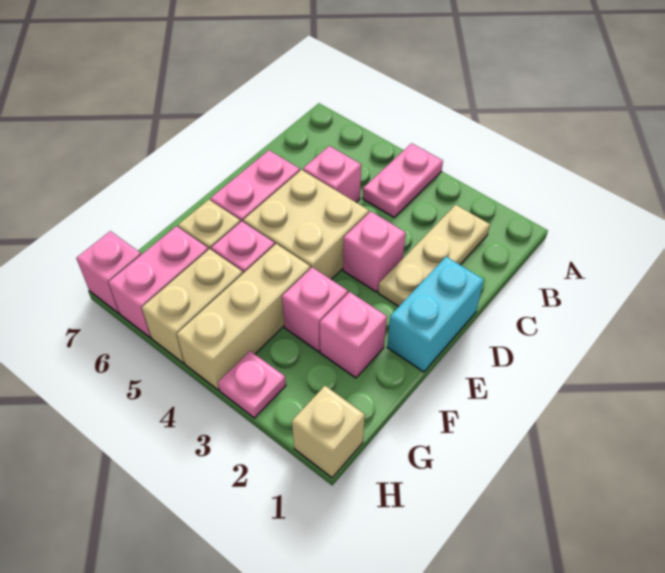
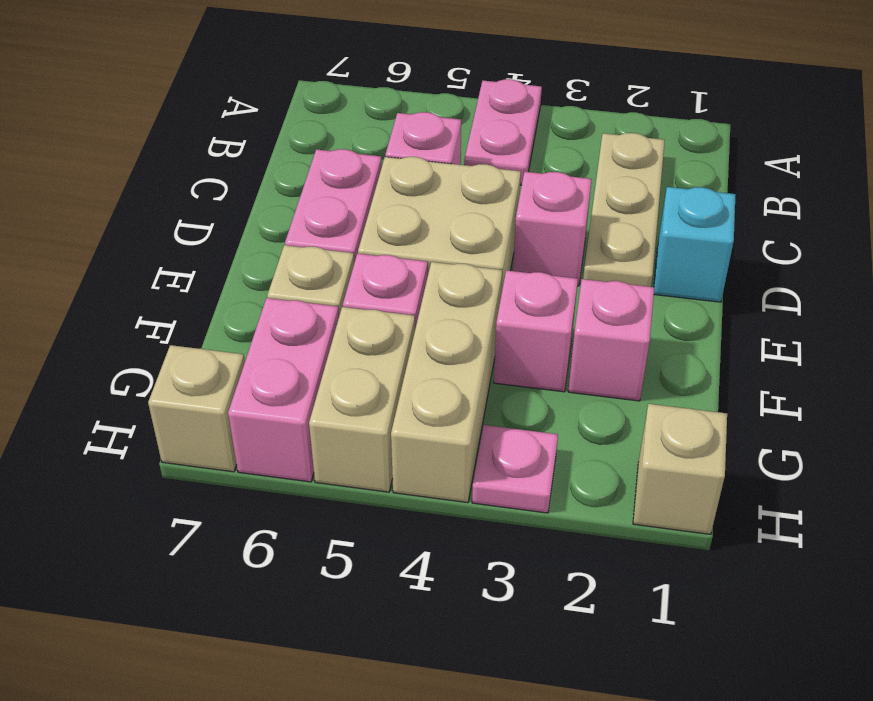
cyan 1x2 brick [387,257,484,372] -> cyan 1x1 brick [654,187,736,302]
pink 1x1 brick [76,231,141,313] -> tan 1x1 brick [148,345,245,472]

